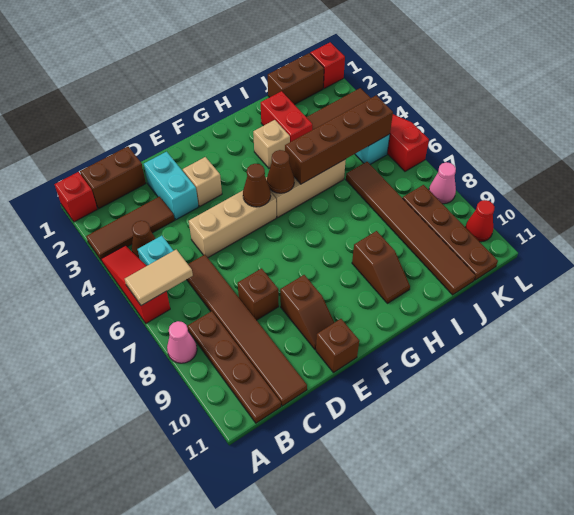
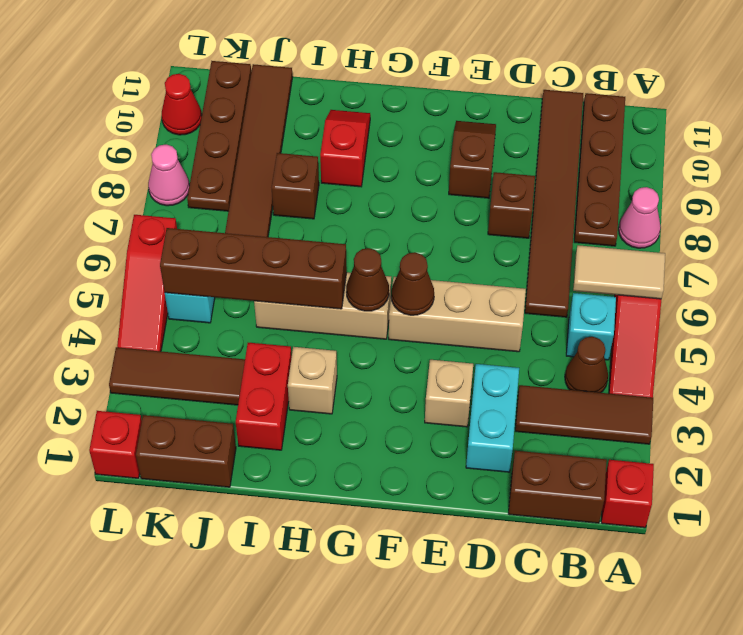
brown 1x1 brick [316,319,359,373] -> brown 1x1 brick moved to [272,153,319,219]
brown 1x2 slope [352,231,410,303] -> red 1x2 slope [320,110,370,187]

